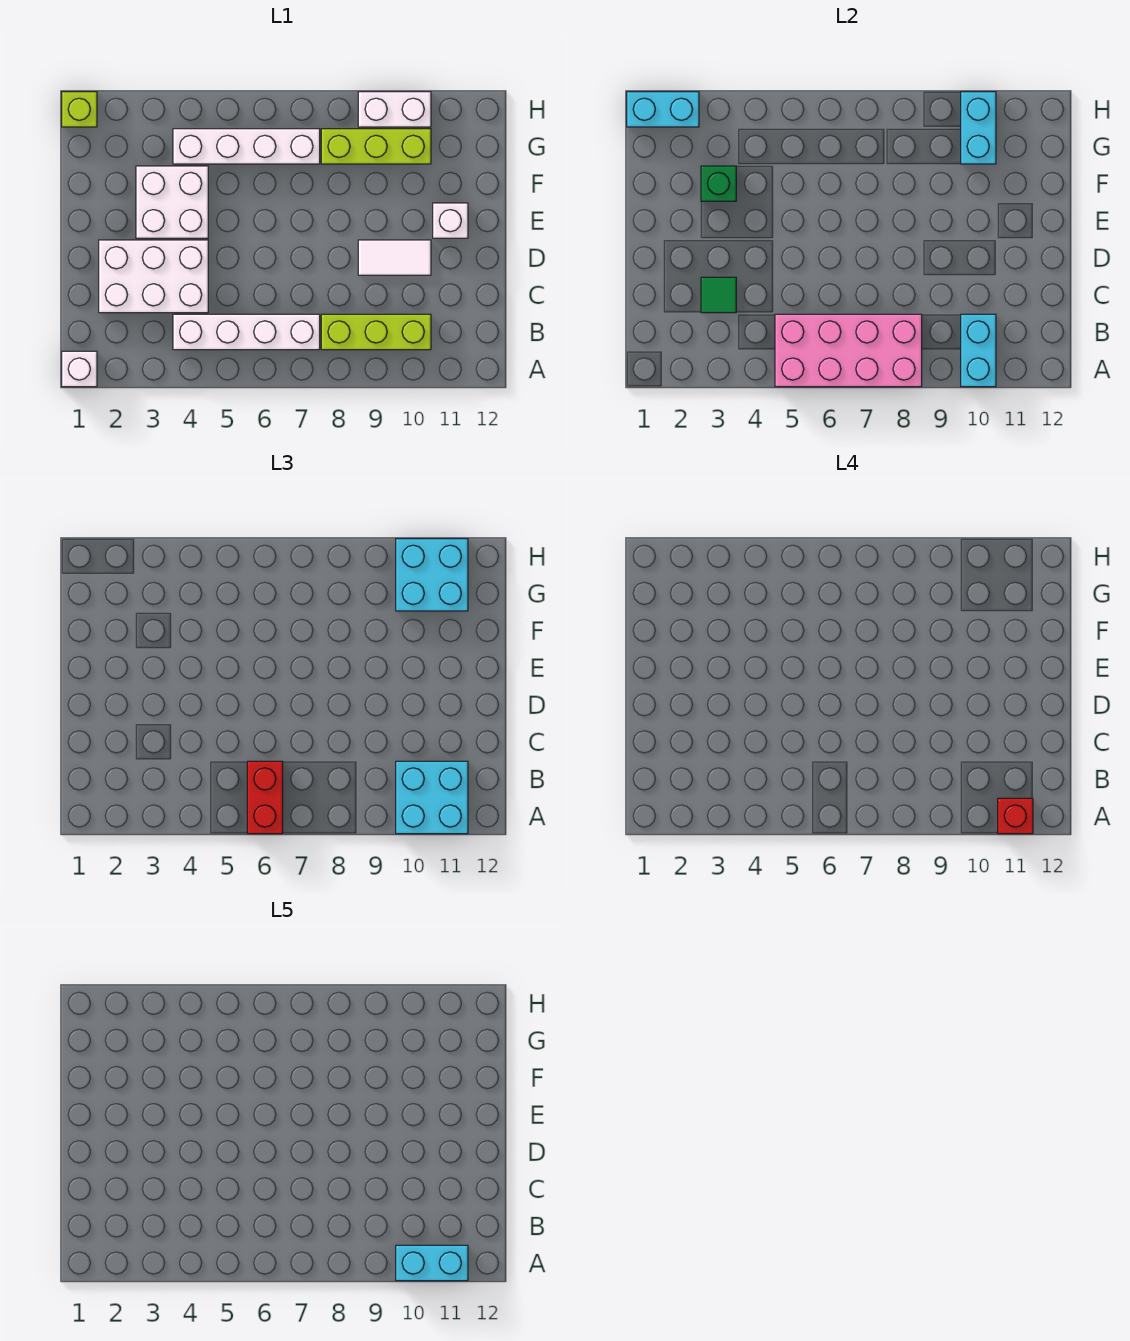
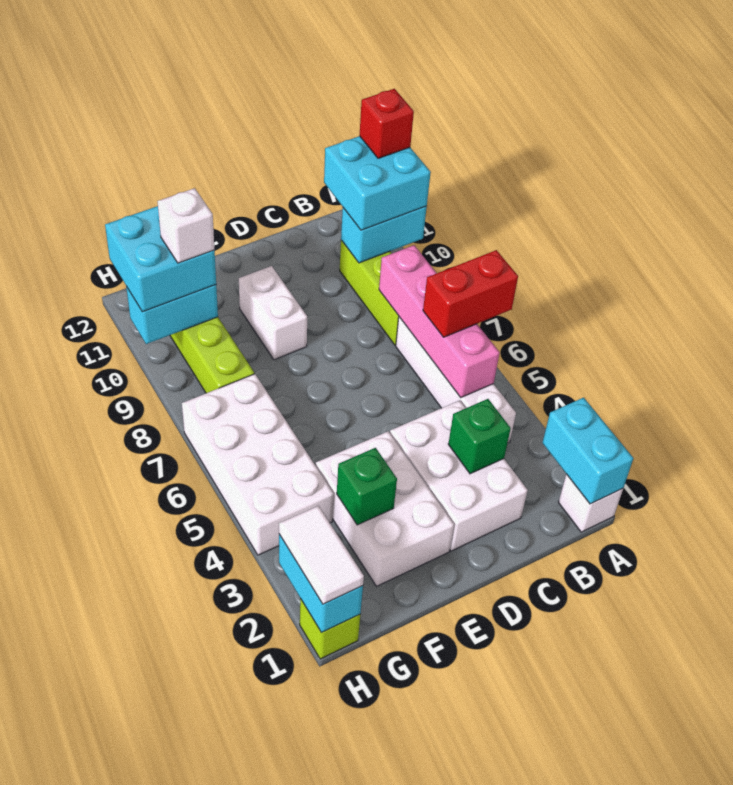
pink 2x4 brick [775,314,922,387] -> pink 1x4 brick [379,245,500,397]
cyan 1x2 brick [396,1245,468,1281] -> cyan 1x2 brick moved to [542,398,633,504]
green 1x1 tile [701,277,736,313] -> green 1x1 brick [448,399,511,474]
white 1x2 tile [358,240,431,275] -> white 1x2 tile moved to [279,506,364,604]
white 2x2 brick [136,166,208,238] -> white 2x3 brick [316,431,454,586]
white 1x1 brick [433,203,468,238] -> white 1x1 brick moved to [157,188,215,263]
white 1x4 brick [173,129,320,164] -> white 2x4 brick [182,374,334,555]
white 1x2 brick [358,92,431,127] -> white 1x2 brick moved to [239,266,307,360]

